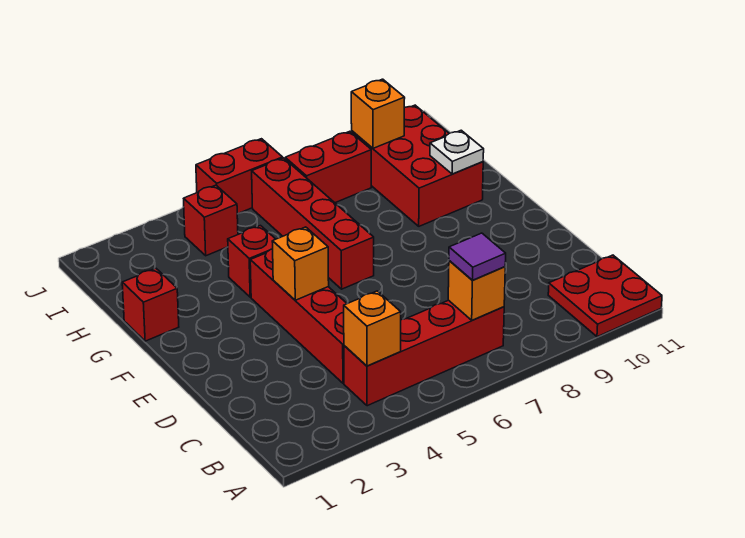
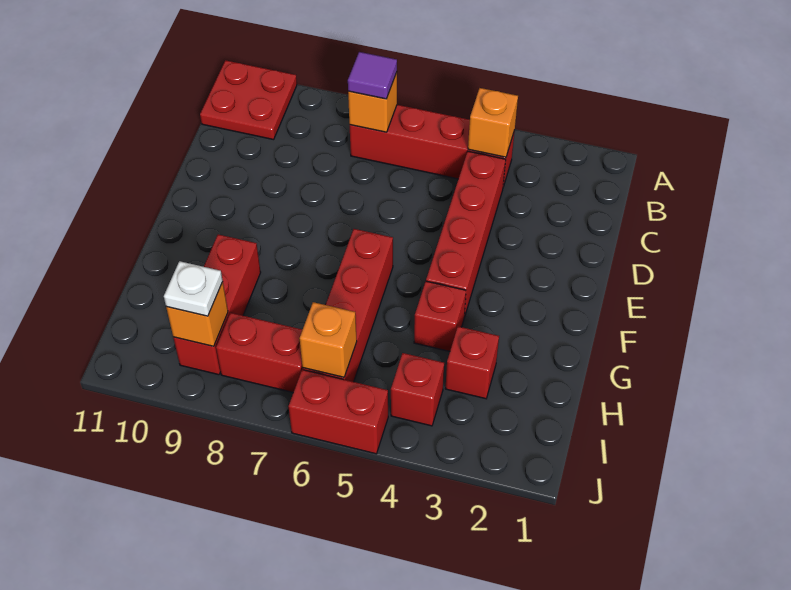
orange 1x1 brick [272,227,329,300] -> orange 1x1 brick moved to [299,302,357,377]
red 1x1 brick [122,268,179,341] -> red 1x1 brick moved to [445,326,499,399]
red 2x3 brick [352,105,483,226] -> red 1x3 brick [173,234,261,375]
white 1x1 plate [430,130,484,174] -> white 1x1 plate moved to [164,261,223,316]

